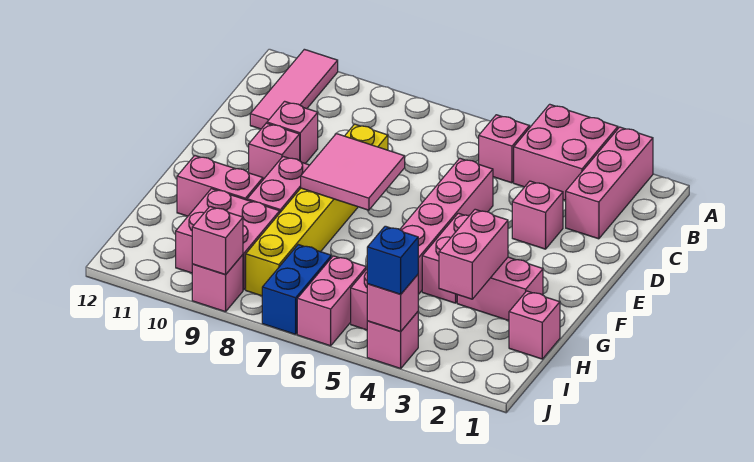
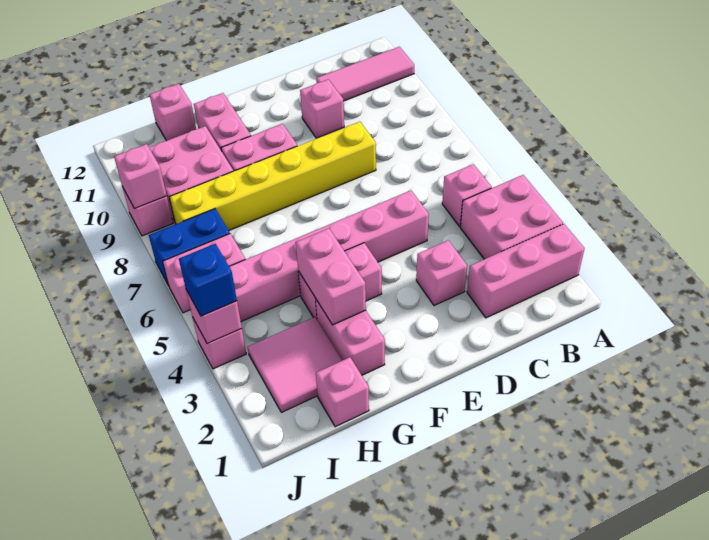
pink 2x2 tile [301,134,405,210] -> pink 2x2 tile moved to [248,317,342,412]
pink 1x1 brick [249,123,300,179] -> pink 1x1 brick moved to [150,84,196,141]
pink 1x2 brick [439,209,508,299] -> pink 1x2 brick turned to [296,228,366,325]

